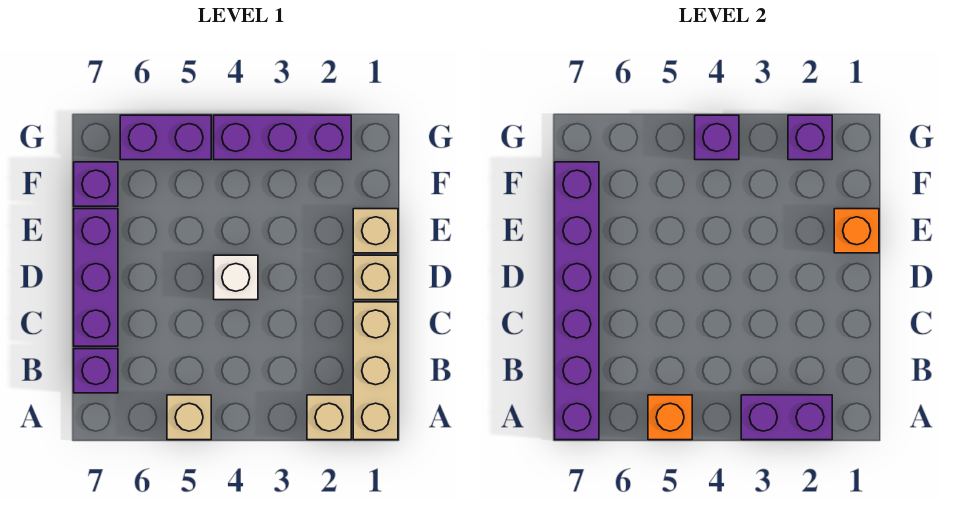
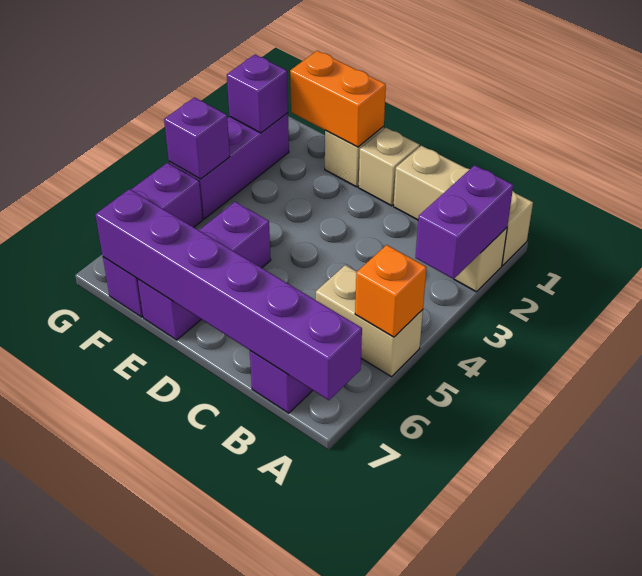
tan 1x1 brick [167,395,211,440] -> tan 1x2 brick [316,265,423,377]
purple 1x3 brick [74,209,118,346] -> purple 1x3 brick turned to [138,202,271,340]
white 1x1 brick [214,255,258,300] -> none
orange 1x1 brick [834,209,879,253] -> orange 1x2 brick [290,51,386,147]

